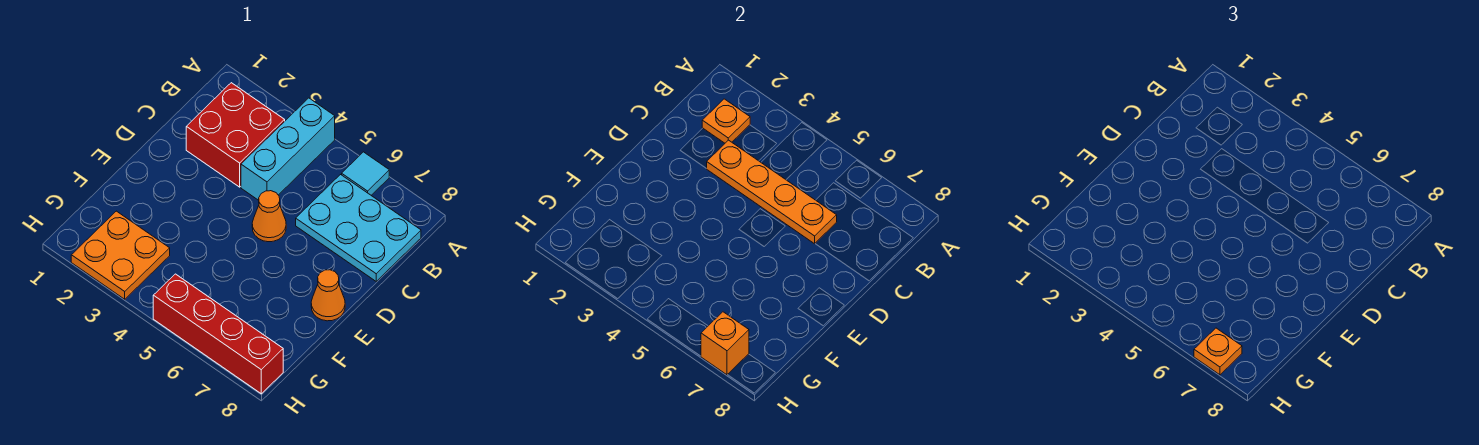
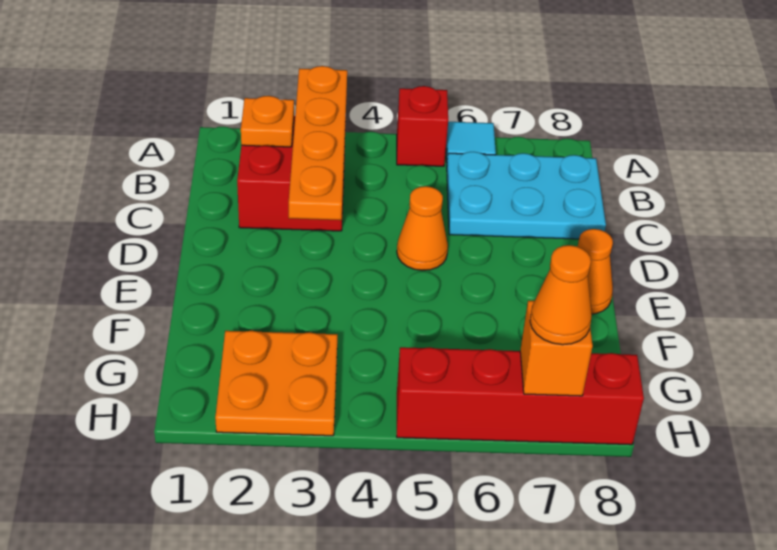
cyan 1x3 brick [241,98,335,200] -> none
none -> red 1x1 brick [397,86,448,166]
orange 1x4 plate [706,140,837,244] -> orange 1x4 plate turned to [289,66,347,220]
orange 1x1 plate [1194,328,1242,375] -> orange 1x1 cone [530,245,592,345]

